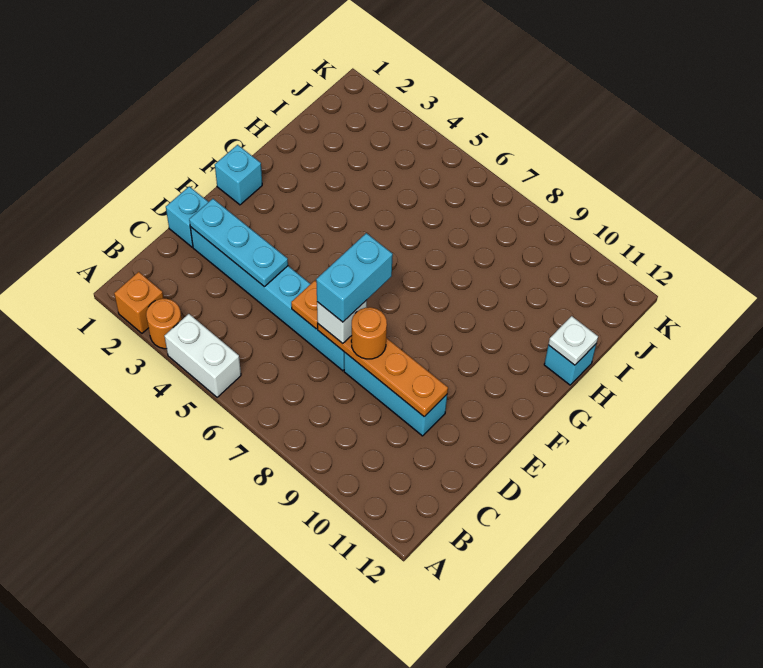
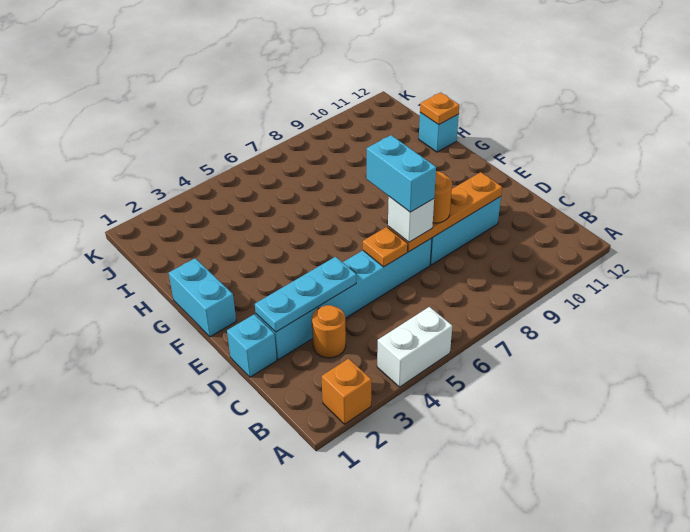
orange 1x1 round brick [146,299,182,349] -> orange 1x1 round brick moved to [312,305,346,358]
cyan 1x1 brick [215,145,262,205] -> cyan 1x2 brick [169,258,236,337]
white 1x1 plate [548,316,598,365] -> orange 1x1 plate [420,93,459,125]

